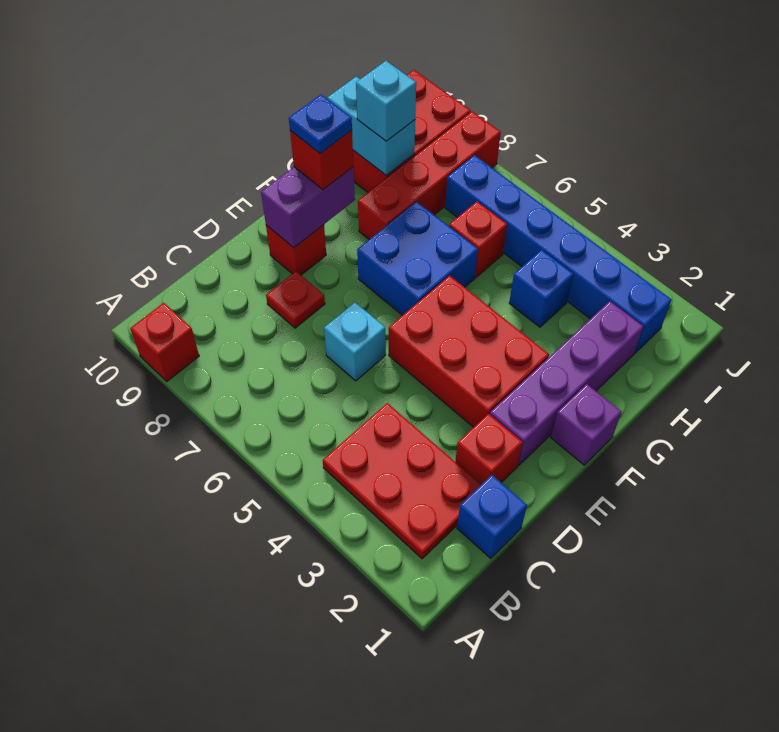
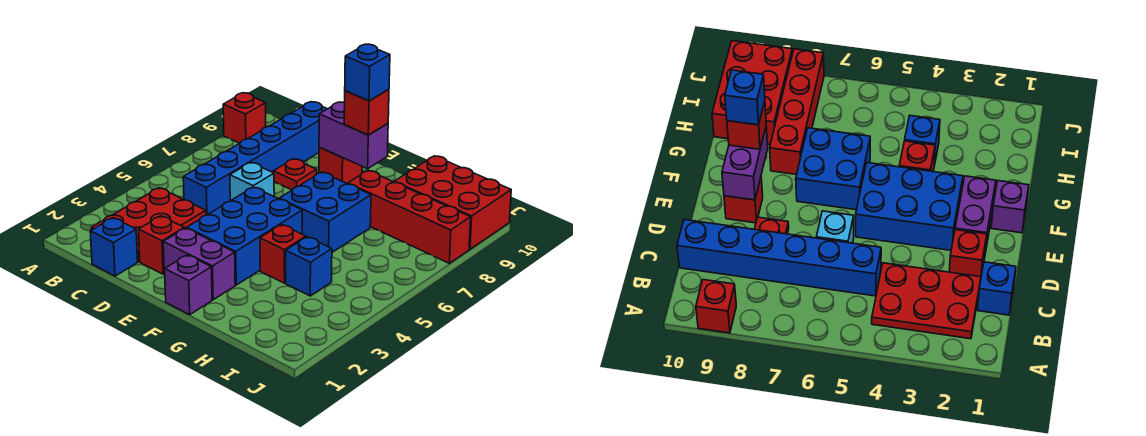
purple 1x4 brick [490,301,643,466] -> purple 1x2 brick [163,228,235,300]
red 2x3 brick [389,276,549,427] -> blue 2x3 brick [187,187,302,285]
blue 1x1 plate [289,95,352,154] -> blue 1x1 brick [345,44,390,101]
red 1x1 brick [449,202,507,277] -> red 1x1 brick moved to [260,225,306,283]
cyan 1x2 brick [327,76,415,176] -> none
cyan 1x1 brick [356,61,416,141] -> none
blue 1x6 brick [445,155,672,353] -> blue 1x6 brick moved to [183,102,327,215]

